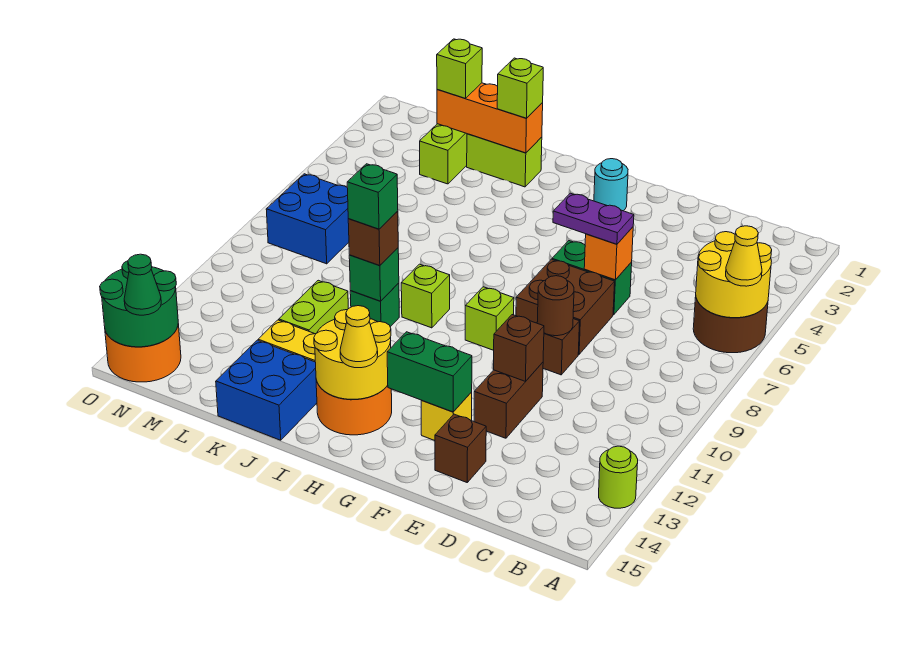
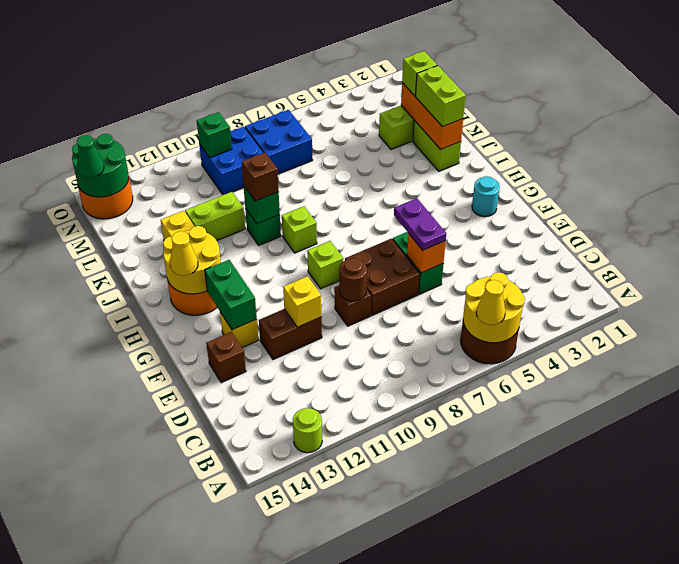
brown 1x1 brick [494,315,544,381] -> yellow 1x1 brick [283,276,322,327]
lime 1x1 brick [497,58,543,118] -> lime 1x2 brick [416,66,466,127]
green 1x1 brick [347,164,398,229] -> green 1x1 brick moved to [197,112,232,158]
blue 2x2 brick [216,340,317,440] -> blue 2x2 brick moved to [199,127,264,195]

